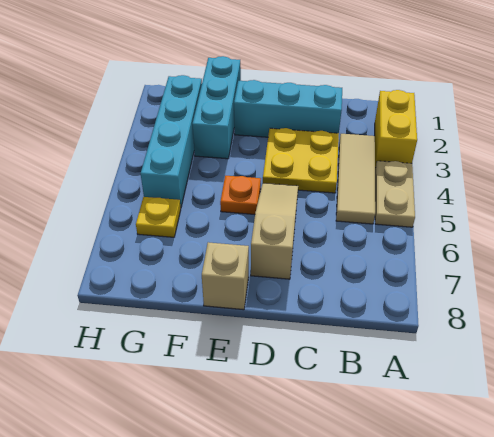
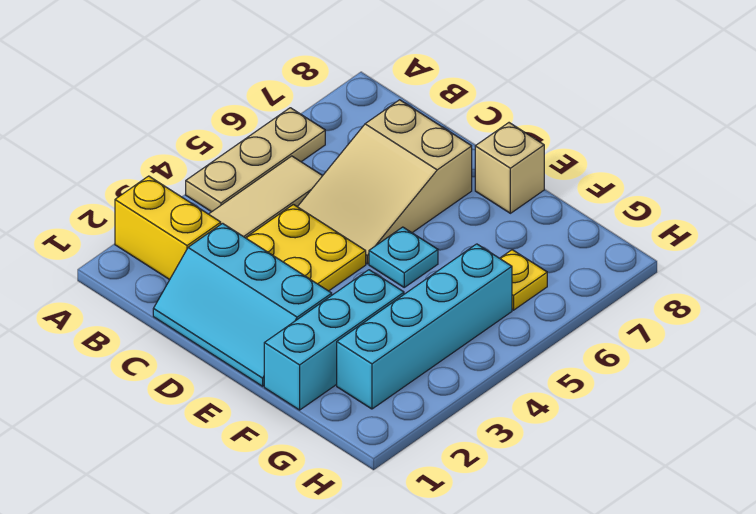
yellow 1x2 brick [375,90,417,167] -> yellow 1x2 brick turned to [115,176,221,280]
tan 1x2 plate [375,161,415,227] -> tan 1x3 plate [186,108,325,212]
tan 1x3 slope [251,183,298,279] -> tan 2x3 slope [298,100,472,264]
orange 1x1 plate [220,176,261,214] -> cyan 1x1 plate [369,227,438,287]

